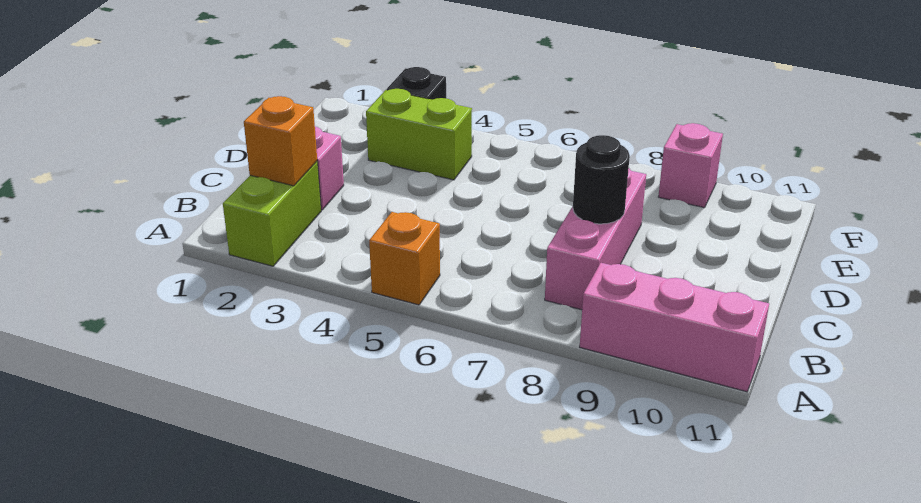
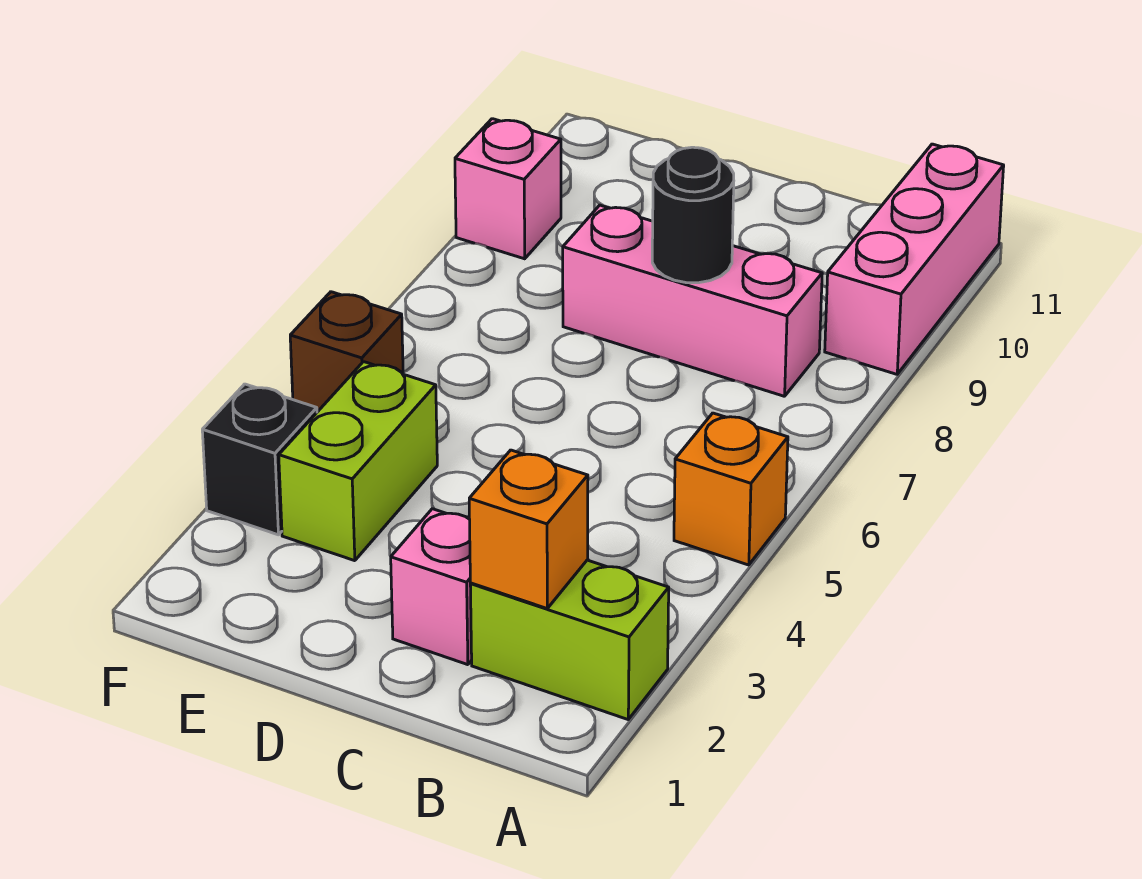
none -> brown 1x1 brick [290,292,403,412]

